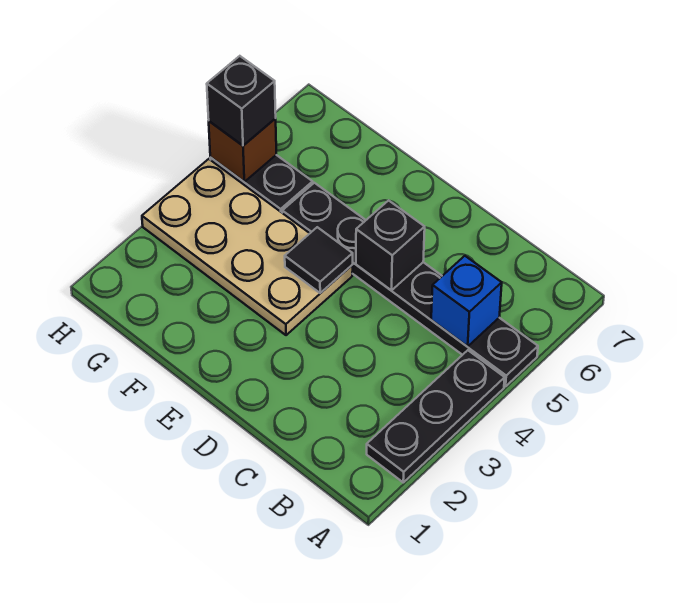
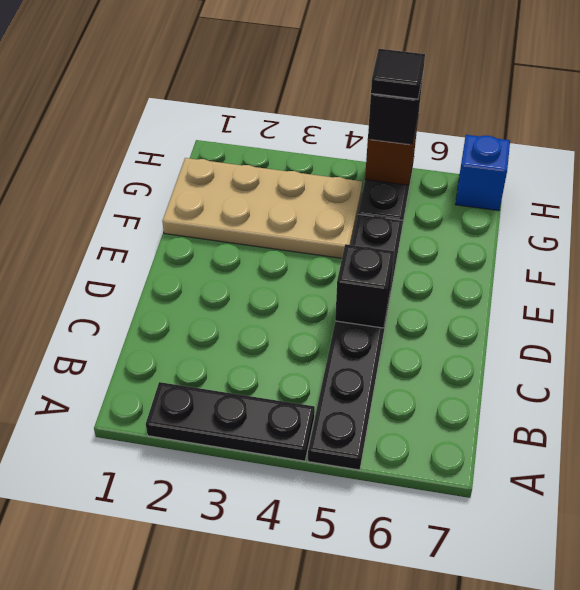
blue 1x1 brick [431,256,502,347] -> blue 1x1 brick moved to [455,135,510,211]
tan 2x4 plate [142,159,353,335] -> tan 2x4 plate turned to [162,158,362,258]
black 1x1 tile [285,227,353,293] -> black 1x1 tile moved to [371,49,425,99]

